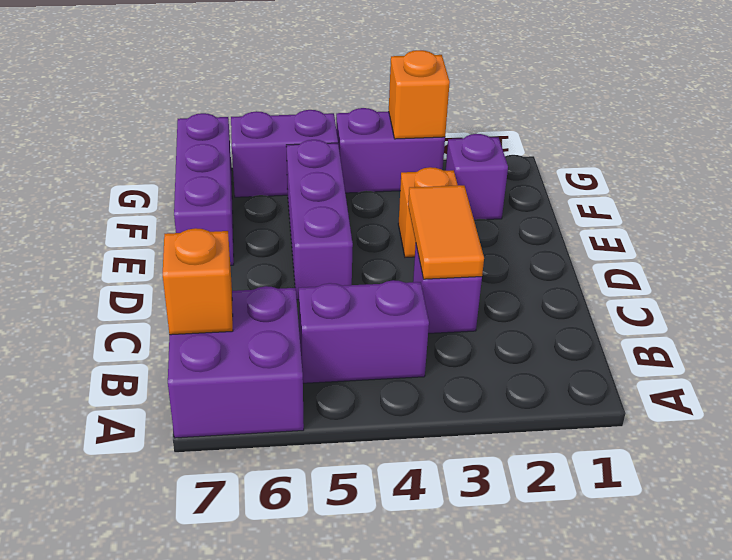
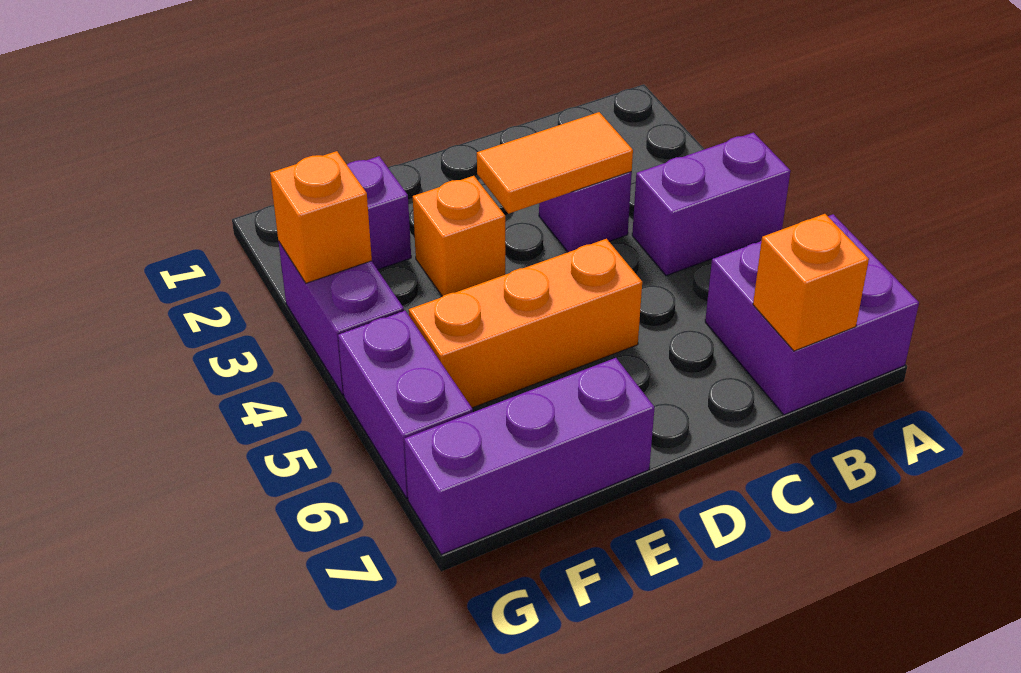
purple 1x2 brick [299,280,429,383] -> purple 1x2 brick turned to [632,133,790,276]
purple 1x3 brick [286,140,353,300] -> orange 1x3 brick [409,239,642,408]

